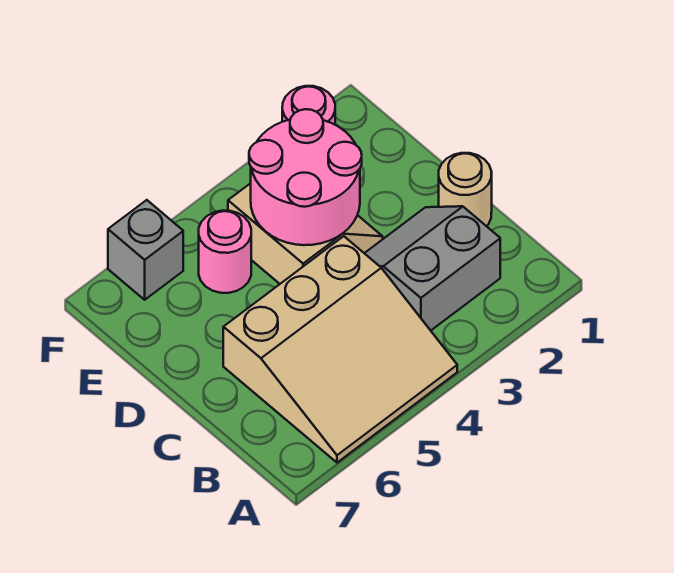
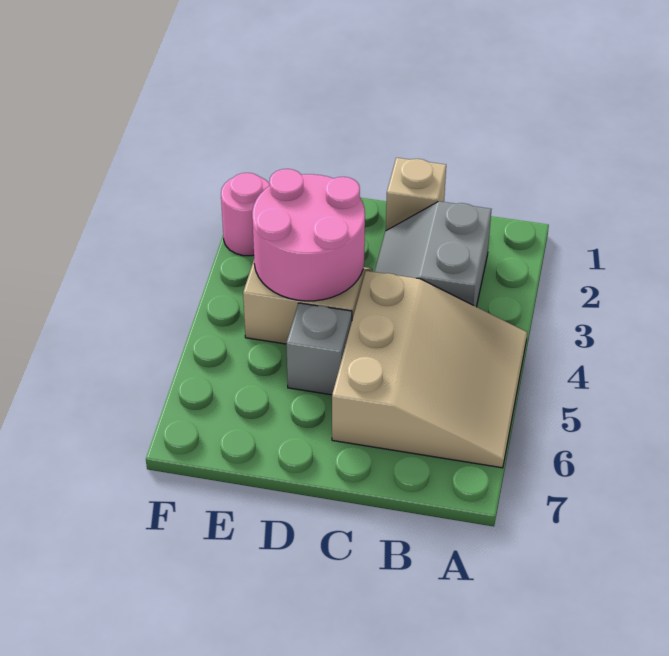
tan 1x1 round brick [439,153,492,226] -> tan 1x1 brick [386,158,446,231]
pink 1x1 round brick [199,211,251,293] -> none
grey 1x1 brick [108,200,183,300] -> grey 1x1 brick moved to [286,303,352,395]

